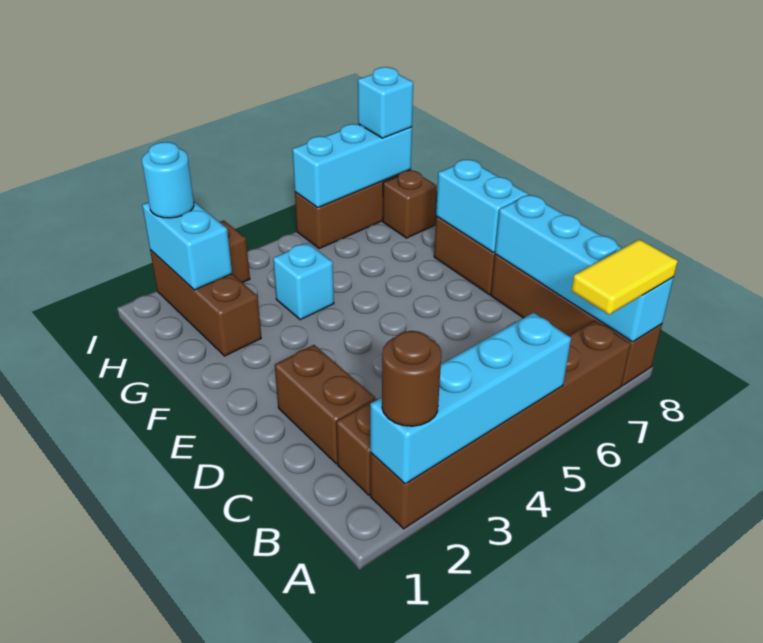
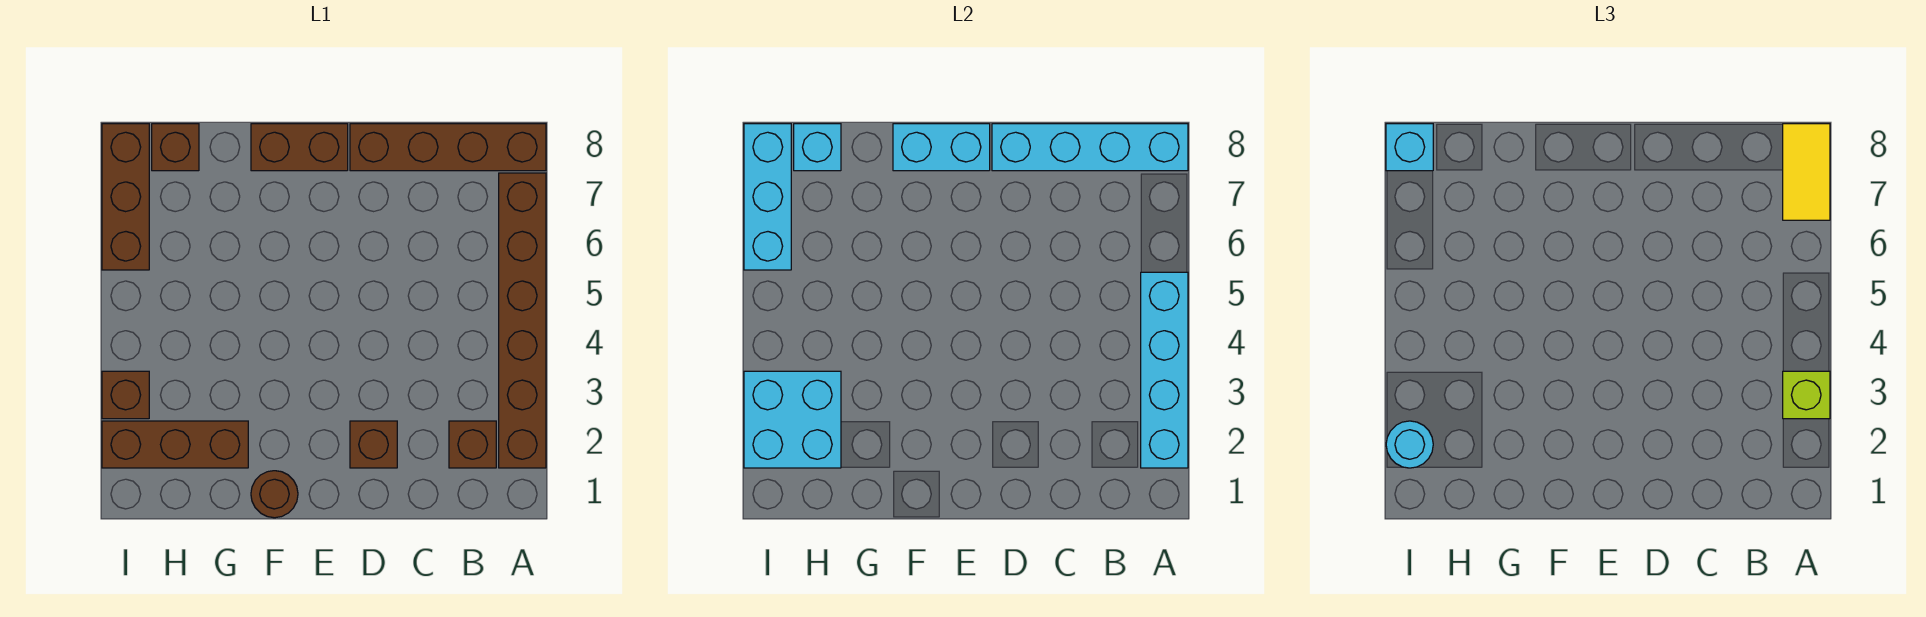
brown 1x1 round brick [382,331,441,426] -> brown 1x1 round brick moved to [251,471,298,518]
none -> lime 1x1 brick [1783,371,1830,419]
brown 1x2 brick [275,345,375,464] -> brown 1x1 brick [350,421,397,468]
cyan 1x1 brick [273,243,334,320] -> cyan 1x1 brick moved to [794,124,841,171]
cyan 1x2 brick [142,202,232,290] -> cyan 2x2 brick [744,371,841,468]

